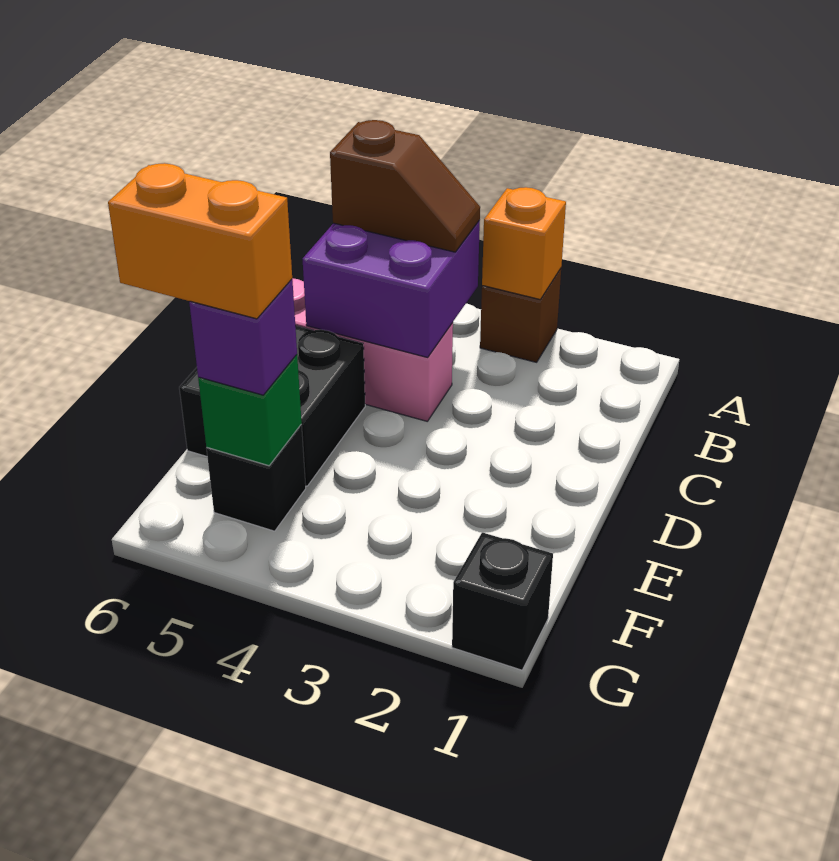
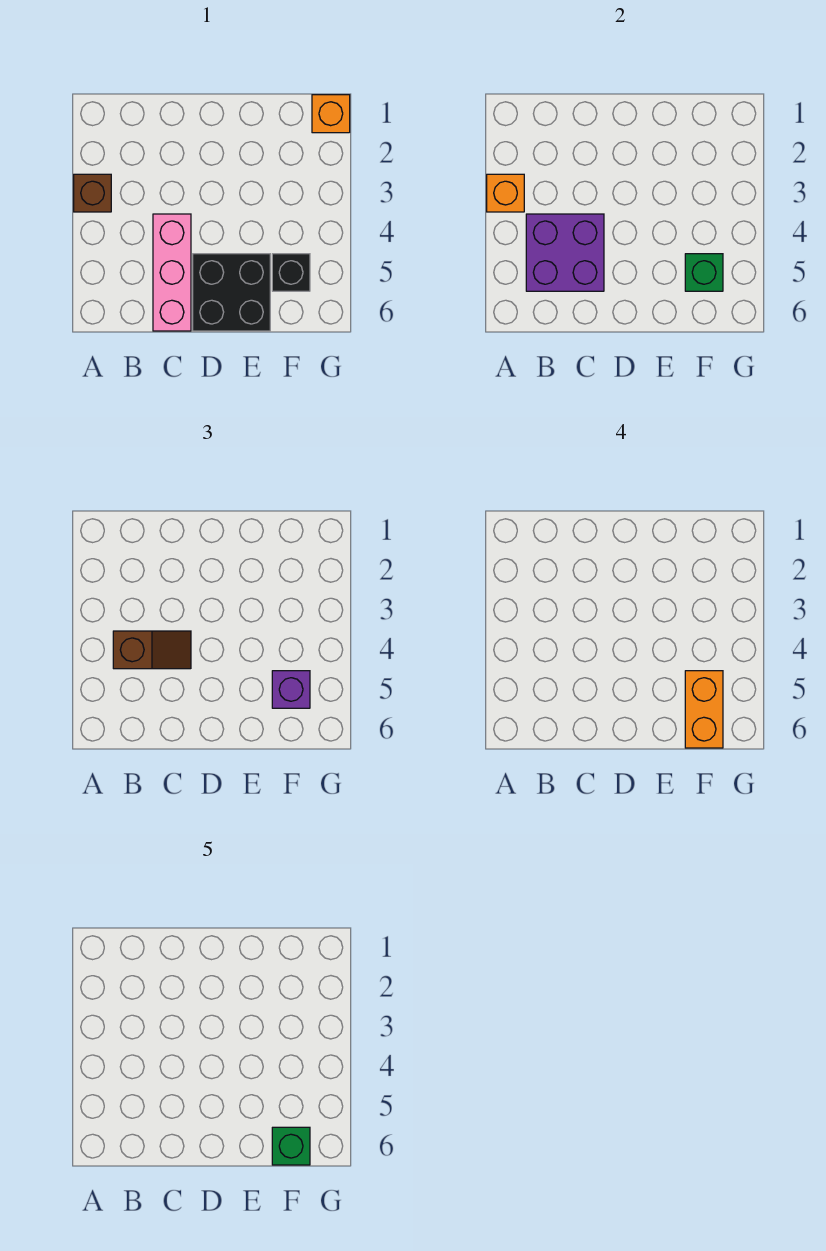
brown 1x2 slope [330,120,480,252] -> brown 1x2 slope turned to [113,631,191,669]
none -> green 1x1 brick [272,1127,310,1165]
black 1x1 brick [452,532,553,670] -> orange 1x1 brick [312,95,350,133]

